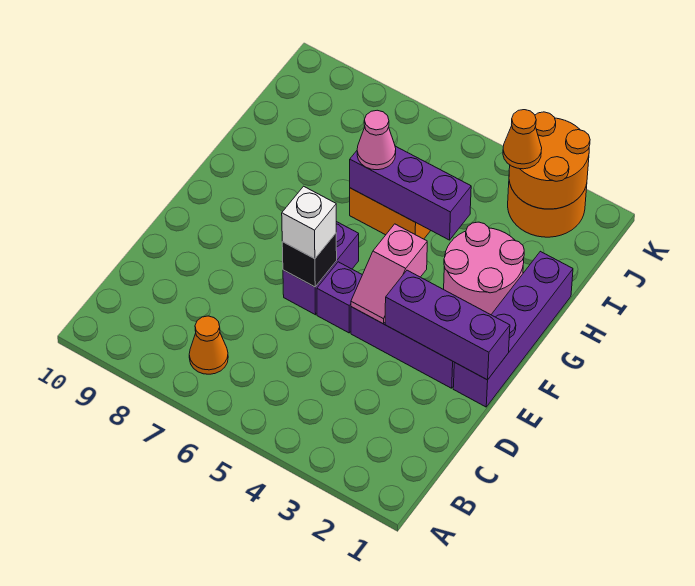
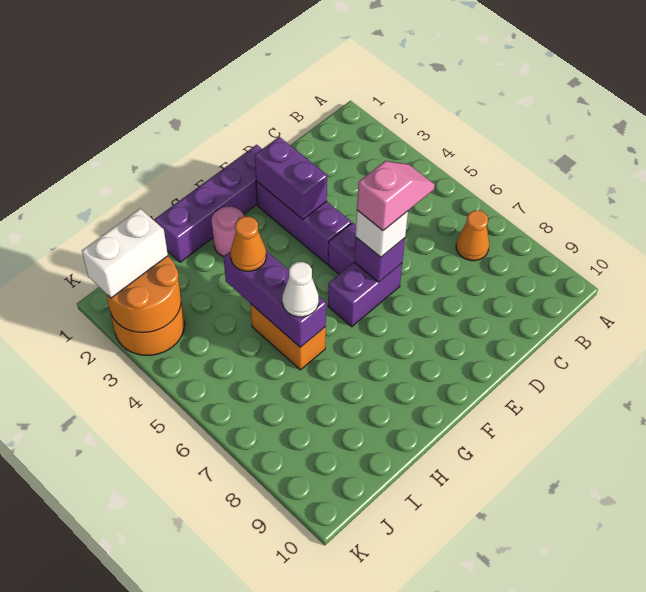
purple 1x3 brick [385,270,510,380] -> purple 1x2 brick [255,137,327,219]
pink 1x2 slope [351,224,427,324] -> pink 1x2 slope moved to [357,161,435,231]
black 1x1 brick [282,233,337,287] -> purple 1x1 brick [354,237,405,282]
pink 2x2 round brick [444,222,524,315] -> pink 1x1 round brick [212,207,244,256]
pink 1x1 cone [357,110,396,170] -> white 1x1 cone [282,262,319,317]
none -> white 1x2 brick [82,209,168,298]
orange 1x1 cone [503,110,542,169] -> orange 1x1 cone moved to [231,217,266,271]

